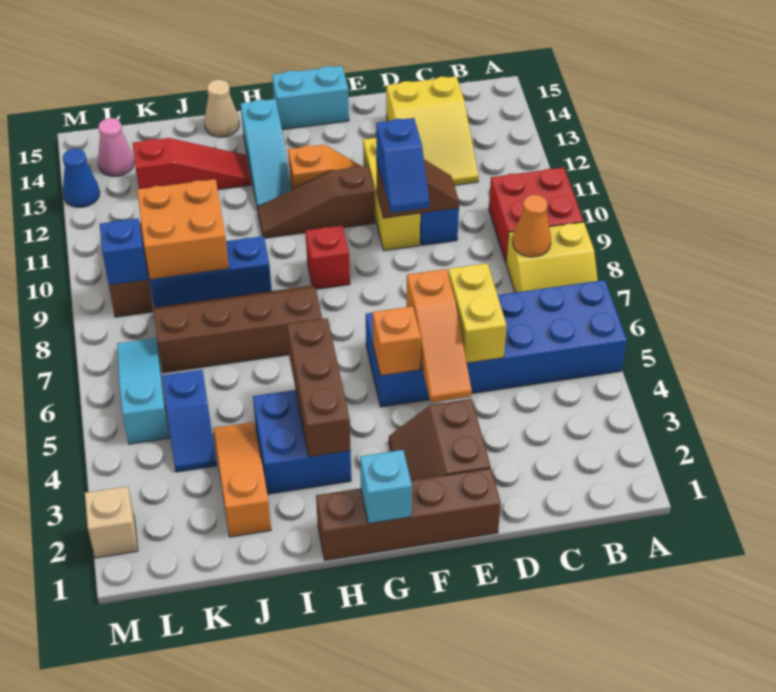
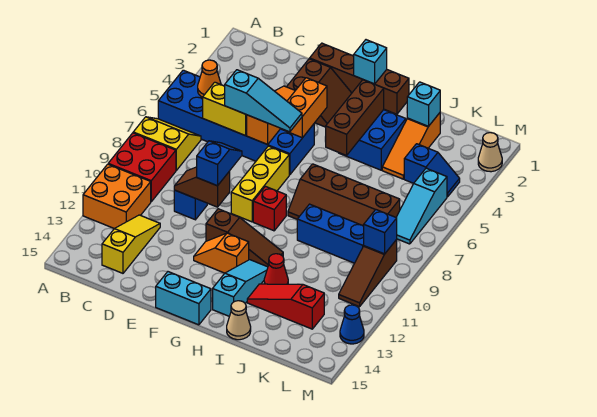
orange 1x1 cone [513,195,551,257] -> orange 1x1 cone moved to [198,60,221,97]
yellow 2x3 slope [386,76,479,185] -> yellow 1x3 slope [102,215,160,273]
yellow 1x2 brick [448,263,506,363] -> yellow 1x2 brick turned to [203,82,247,136]
none -> cyan 1x3 slope [225,70,302,132]
yellow 1x3 brick [363,138,420,251] -> yellow 1x3 brick moved to [231,146,289,222]
orange 1x1 brick [373,306,421,376] -> orange 1x2 brick [282,78,327,138]
none -> red 1x1 cone [264,254,288,284]
none -> cyan 1x1 brick [407,82,440,126]
orange 2x2 brick [137,179,229,279] -> orange 2x2 brick moved to [83,164,151,229]
blue 1x2 slope [162,370,217,472] -> blue 1x2 slope turned to [404,144,460,197]
pink 1x1 cone [98,118,134,176] -> none
tan 1x1 brick [85,486,138,558] -> tan 1x1 cone [478,133,502,172]

